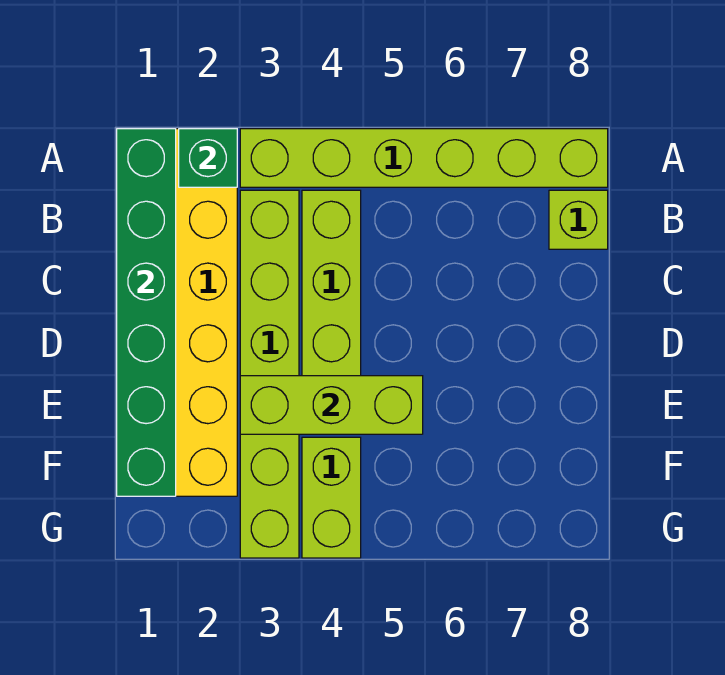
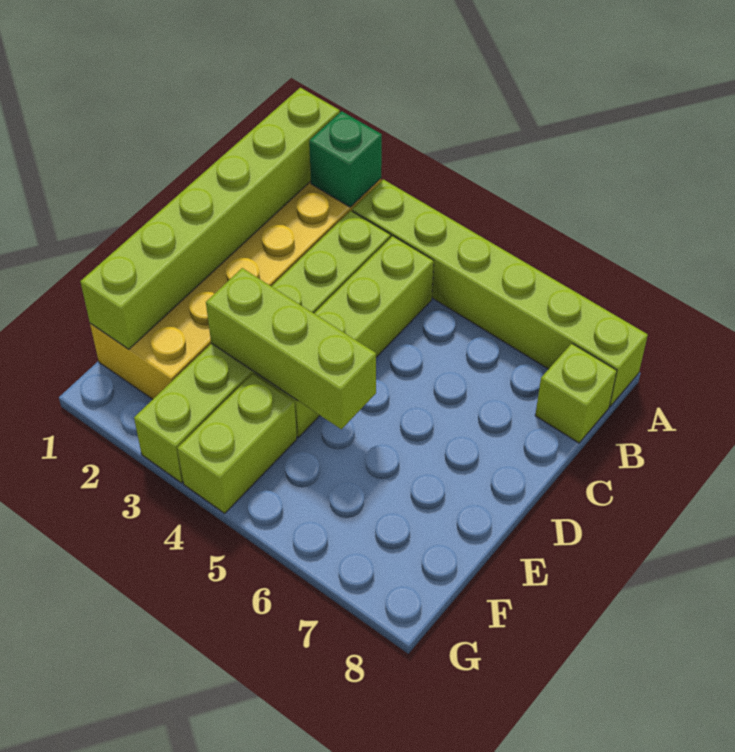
green 1x6 brick [117,129,176,496] -> lime 1x6 brick [80,88,340,349]

